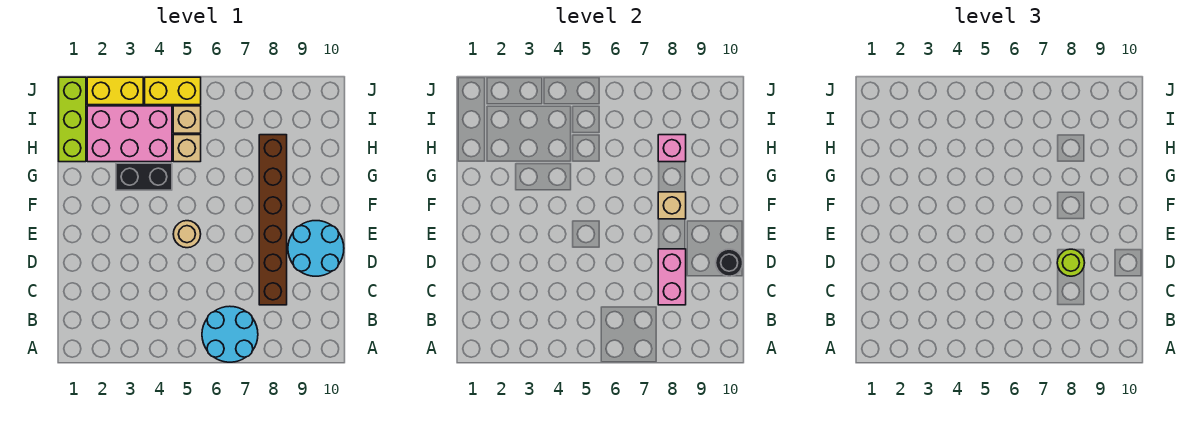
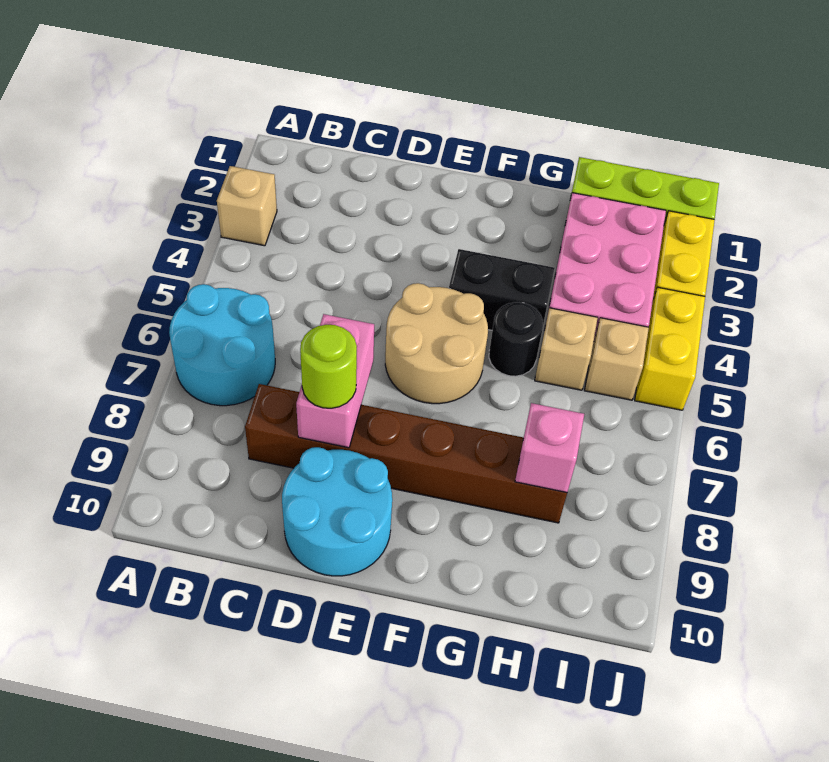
pink 1x2 brick [658,249,686,305] -> pink 1x2 brick turned to [296,314,374,448]
black 1x1 round brick [716,249,743,276] -> black 1x1 round brick moved to [489,302,543,376]
tan 1x1 round brick [173,221,201,248] -> tan 2x2 round brick [385,283,488,404]
tan 1x1 brick [658,192,686,219] -> tan 1x1 brick moved to [217,166,277,246]
black 1x2 brick [116,163,172,190] -> black 1x2 brick turned to [449,249,555,330]

